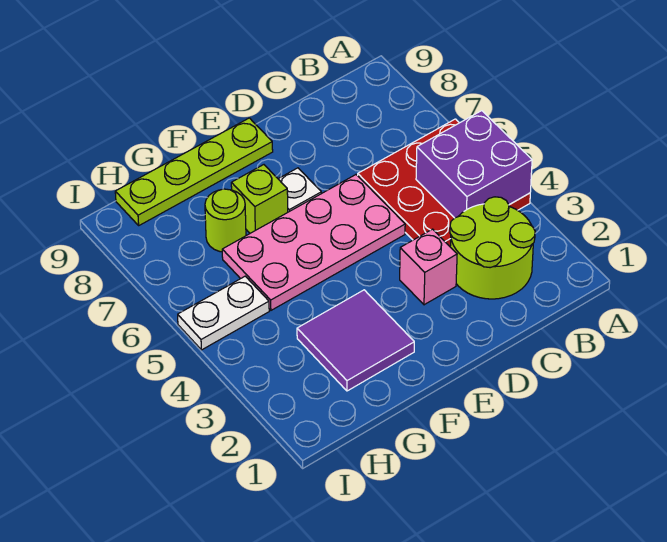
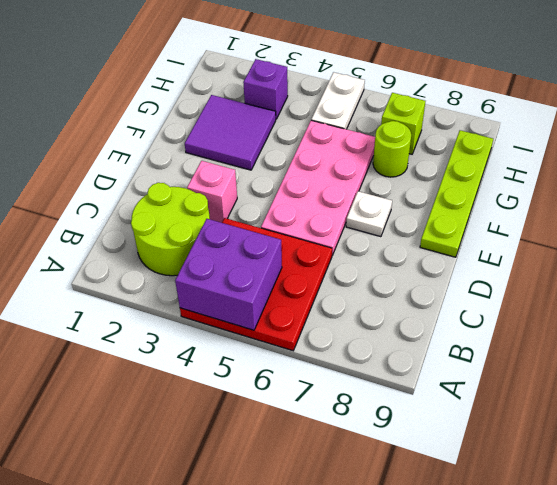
lime 1x1 brick [231,165,288,233] -> lime 1x1 brick moved to [381,93,425,154]
none -> purple 1x1 brick [243,59,288,119]

